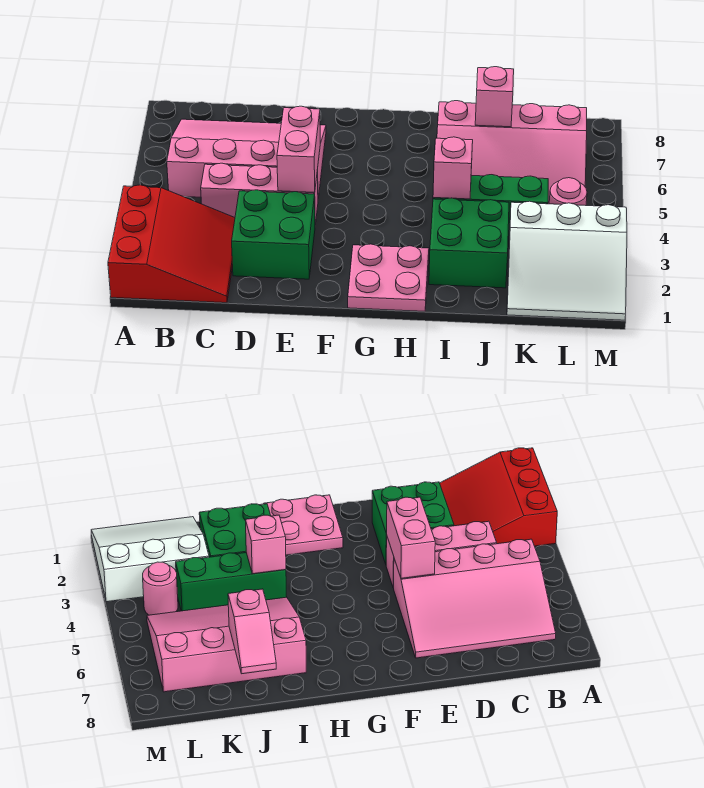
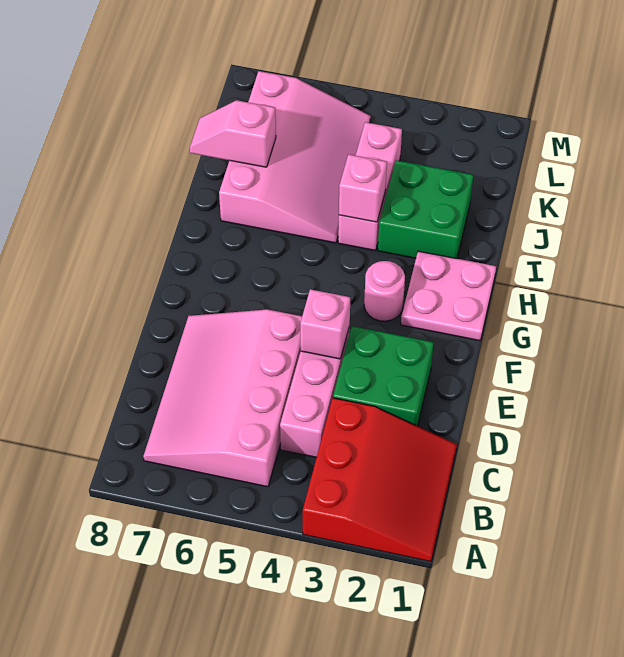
red 3x3 slope [108,185,235,303] -> red 3x3 slope turned to [303,398,457,562]
pink 1x2 brick [277,106,320,193] -> pink 1x1 brick [300,289,350,359]
green 1x3 brick [433,175,548,236] -> pink 1x3 brick [338,122,402,251]
white 3x3 slope [507,201,627,320] -> none
pink 1x1 round brick [549,178,587,206] -> pink 1x1 round brick moved to [364,261,405,321]

